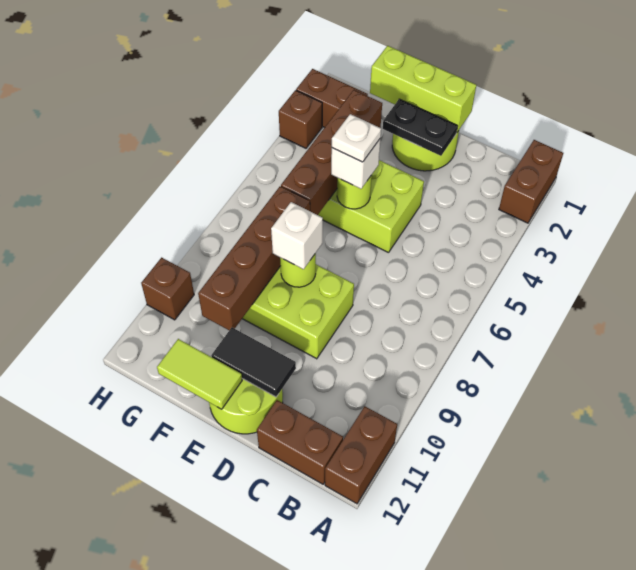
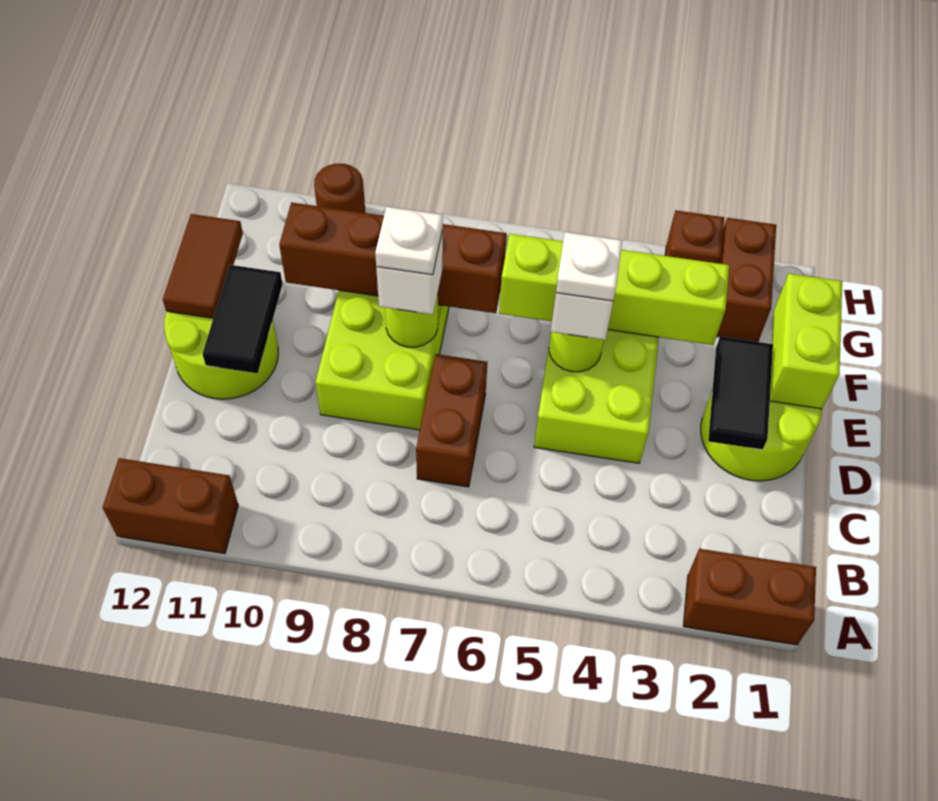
brown 1x2 brick [257,400,343,484] -> brown 1x2 brick moved to [416,354,487,487]
lime 1x3 brick [370,46,476,132] -> lime 1x2 brick [770,274,842,409]
black 1x2 plate [383,99,458,156] -> black 1x2 tile [708,336,773,450]
none -> white 1x1 plate [375,207,443,275]
lime 1x2 tile [157,339,242,409] -> brown 1x2 tile [163,214,243,318]
brown 1x4 brick [281,90,382,215] -> lime 1x4 brick [499,234,729,345]
brown 1x1 brick [141,258,194,320] -> brown 1x1 round brick [314,164,365,213]

